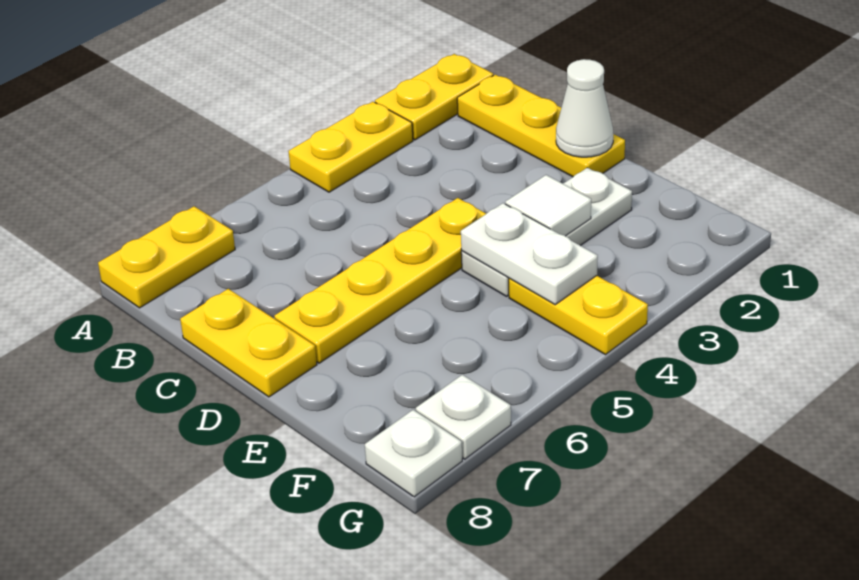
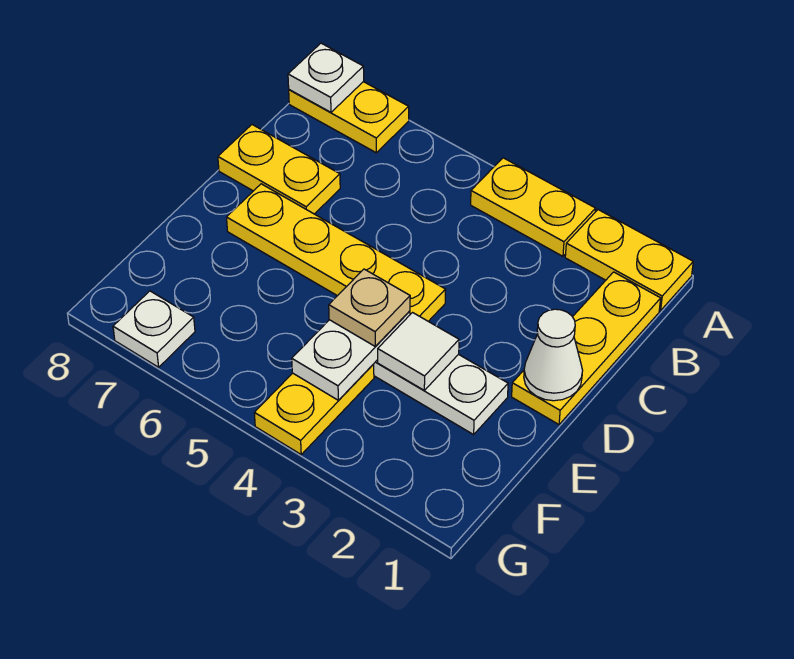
yellow 1x2 plate [180,289,317,397] -> yellow 1x2 plate turned to [218,125,340,214]
none -> tan 1x1 plate [329,269,410,347]
white 1x1 plate [365,410,462,497] -> white 1x1 plate moved to [288,43,364,112]

